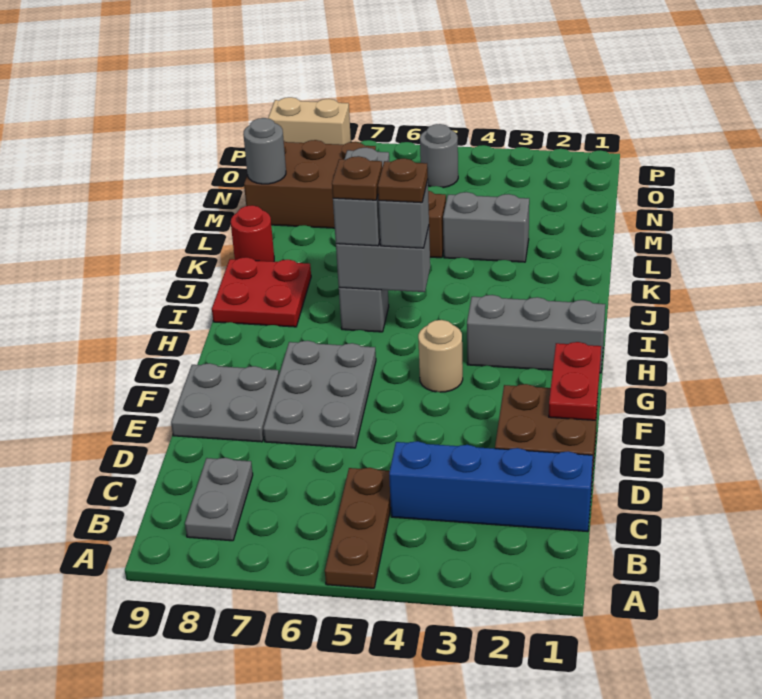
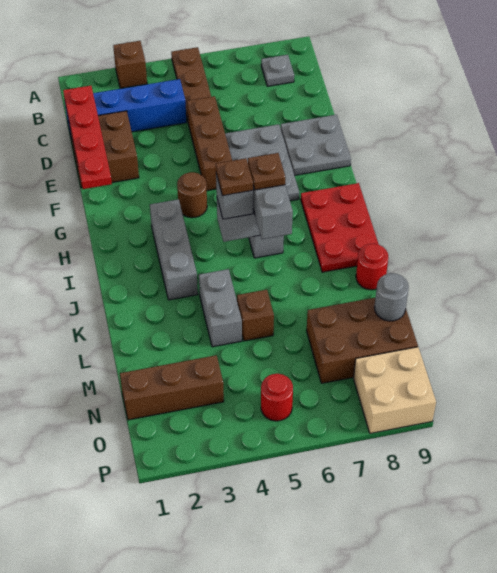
none -> brown 1x1 brick [113,41,147,88]
grey 1x2 plate [185,458,253,541] -> grey 1x1 plate [261,55,294,86]
none -> brown 1x3 brick [187,96,232,191]
red 1x2 plate [549,342,601,420] -> red 1x4 plate [63,86,112,189]
tan 1x1 round brick [418,320,463,392] -> brown 1x1 round brick [177,172,207,218]
grey 1x3 brick [467,295,605,373] -> grey 1x3 brick turned to [150,199,198,300]
red 2x2 plate [212,257,311,327] -> red 2x3 plate [301,183,379,272]
grey 1x2 brick [443,192,529,262] -> grey 1x2 brick turned to [199,269,242,347]
none -> brown 1x3 brick [120,355,224,420]
grey 1x1 round brick [420,124,458,188] -> red 1x1 round brick [261,374,293,421]
tan 1x2 brick [268,97,351,145] -> tan 2x2 brick [354,347,436,433]

